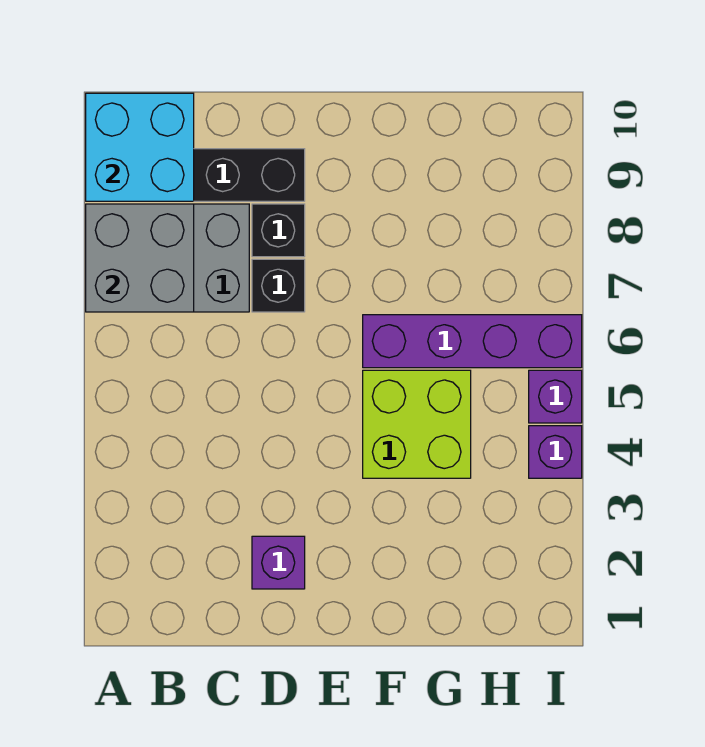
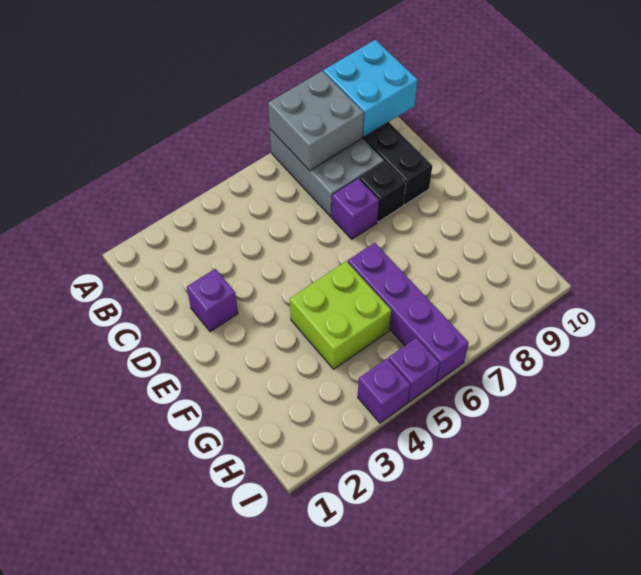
black 1x1 brick [252,259,305,312] -> purple 1x1 brick [332,179,379,239]

